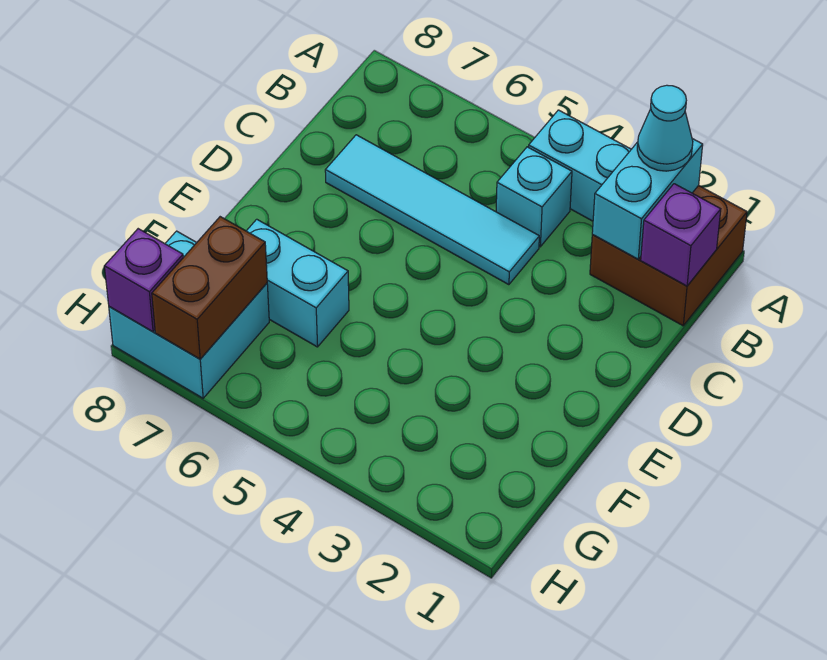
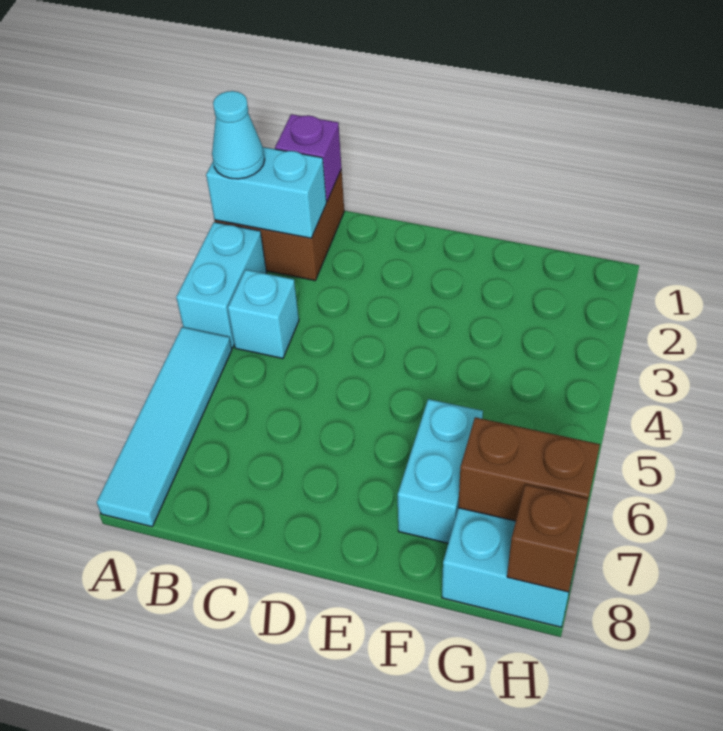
cyan 1x4 tile [325,135,539,285] -> cyan 1x4 tile moved to [97,327,232,527]
purple 1x1 brick [104,229,183,332] -> brown 1x1 brick [507,484,588,592]

